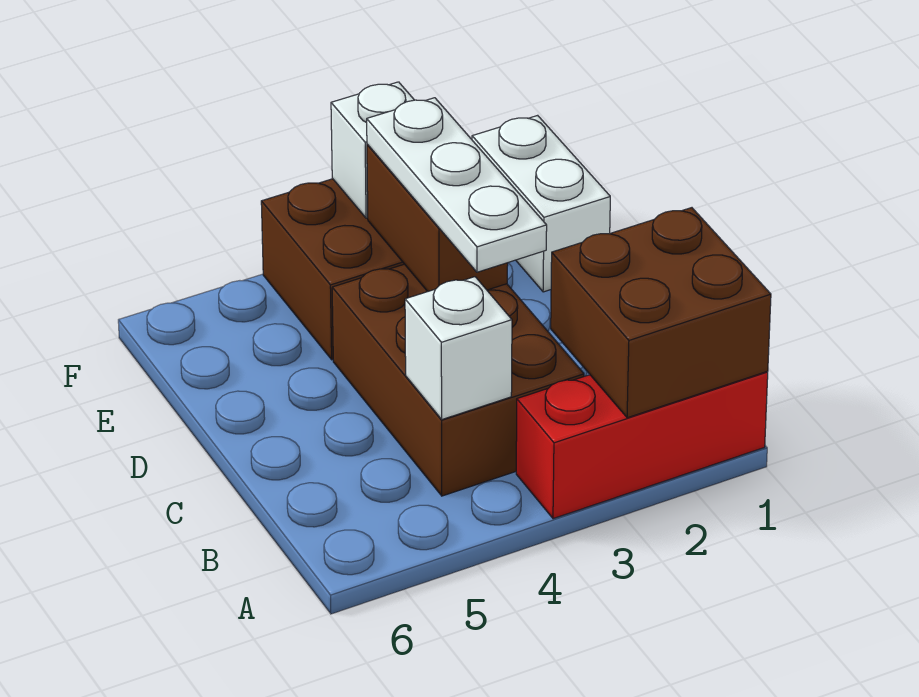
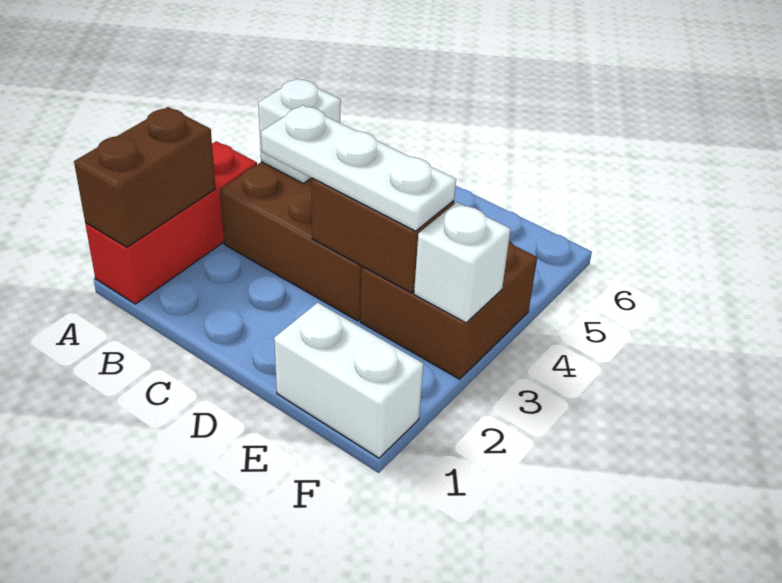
brown 2x2 brick [551,208,771,418] -> brown 1x2 brick [74,107,216,247]

